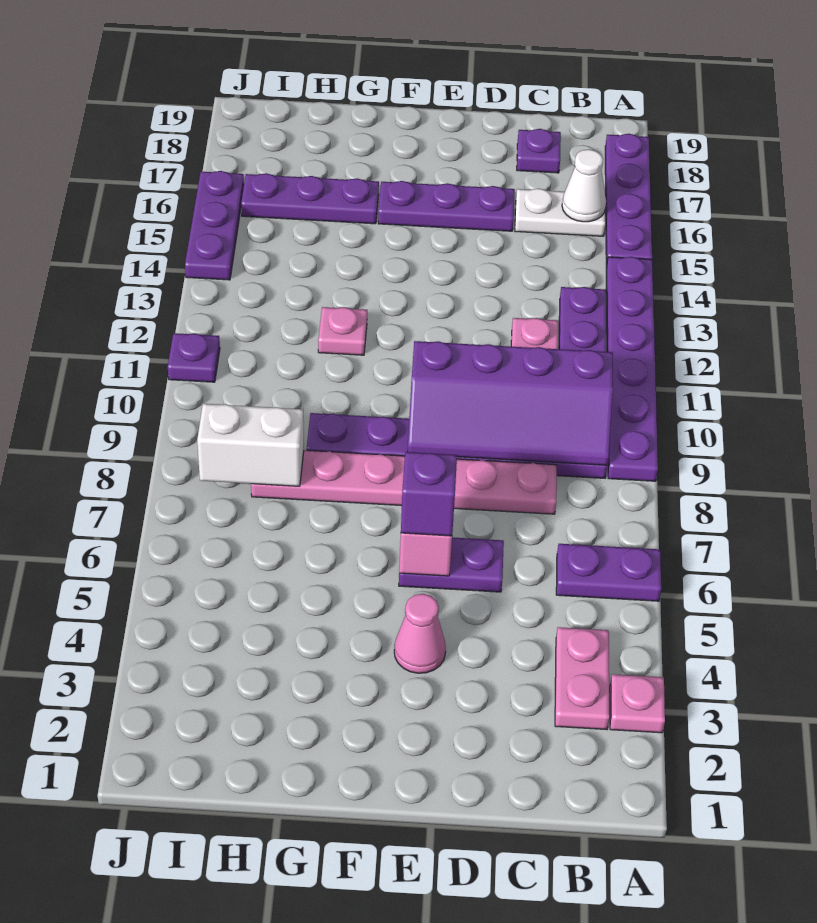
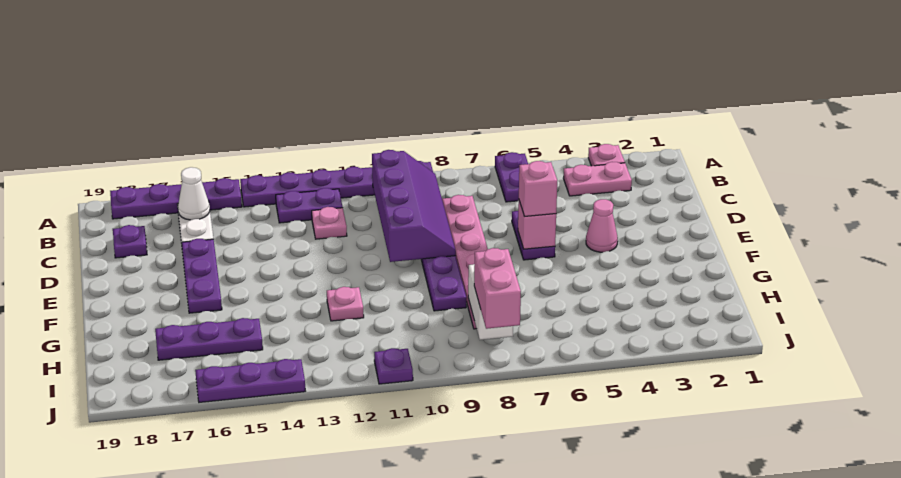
purple 1x1 brick [401,452,457,536] -> pink 1x1 brick [519,161,557,217]
purple 1x3 plate [241,173,379,224] -> purple 1x3 plate turned to [155,318,263,360]
none -> pink 1x2 brick [474,248,521,329]

